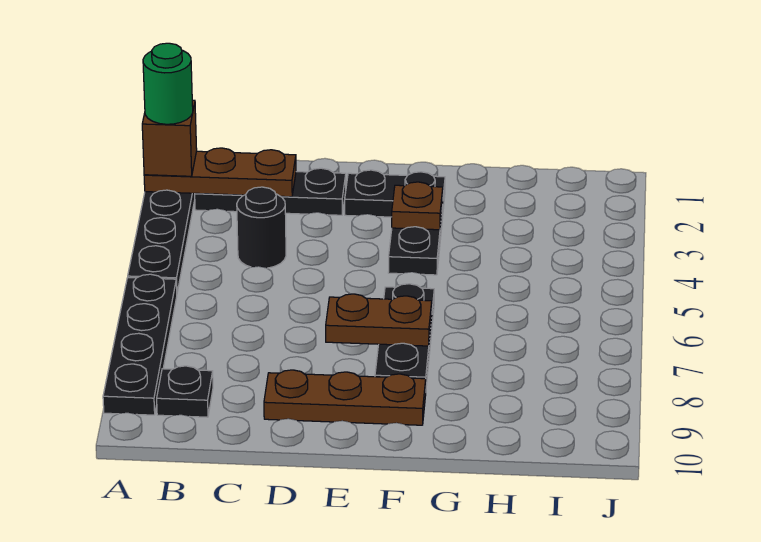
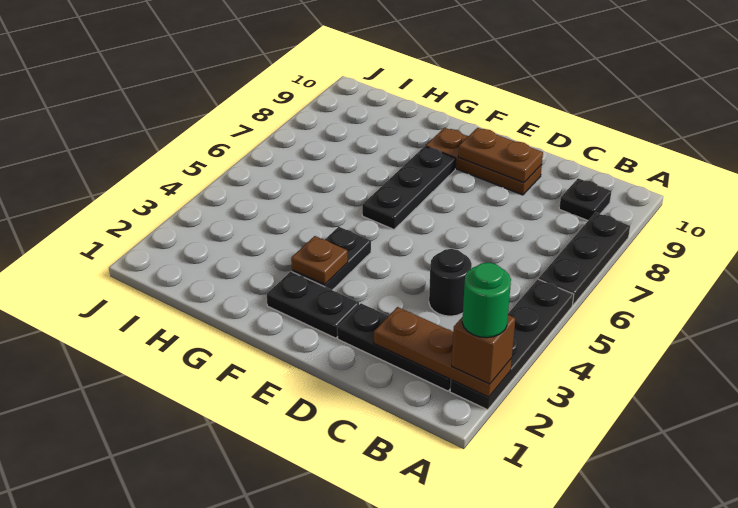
black 1x4 plate [103,274,177,415] -> black 1x3 plate [539,212,630,305]
brown 1x2 plate [326,294,432,346] -> brown 1x2 plate moved to [458,128,543,183]

